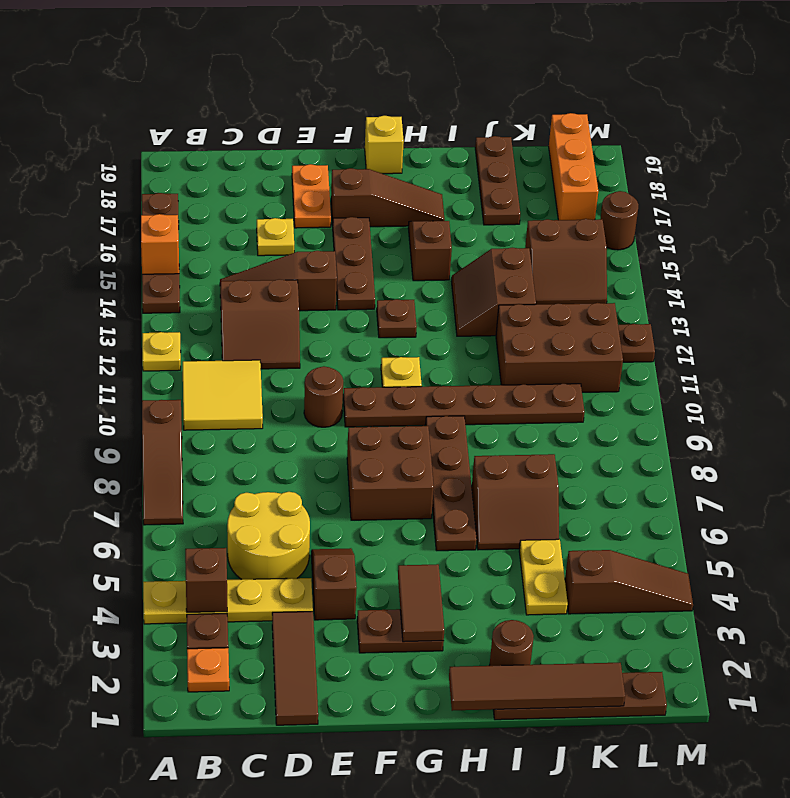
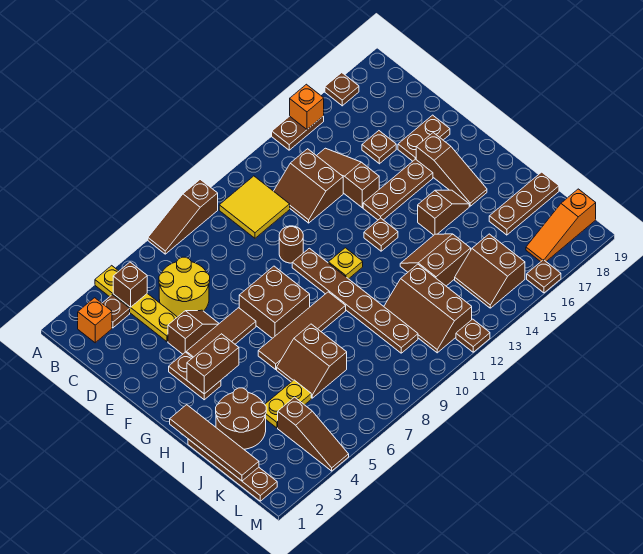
yellow 1x1 plate [142,332,181,371] -> none
orange 1x1 plate [187,648,229,692] -> orange 1x1 brick [78,298,112,343]
brown 1x3 tile [272,611,318,725] -> brown 1x3 tile moved to [186,308,256,358]
yellow 1x1 plate [257,218,294,256] -> brown 1x1 plate [362,131,396,164]
orange 1x2 plate [292,164,331,228] -> brown 1x2 plate [398,115,450,161]
brown 1x2 tile [398,564,444,642] -> brown 1x2 brick [187,334,239,394]
yellow 1x1 brick [365,116,404,174] -> none
brown 1x4 plate [426,416,477,551] -> brown 1x4 tile [258,292,346,369]
brown 1x1 round brick [489,620,534,666] -> brown 2x2 round brick [216,388,266,449]
brown 2x3 brick [496,303,623,392] -> brown 2x3 slope [384,264,472,353]
orange 1x3 brick [549,113,598,220] -> orange 1x3 slope [526,189,596,262]
brown 1x1 round brick [601,191,638,250] -> brown 1x1 plate [527,260,561,293]

